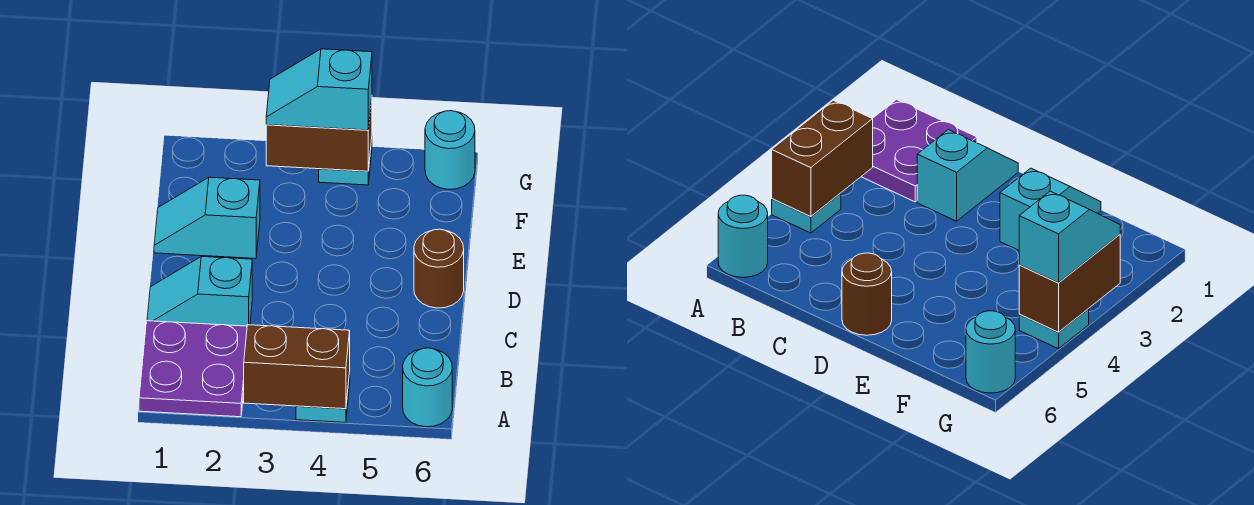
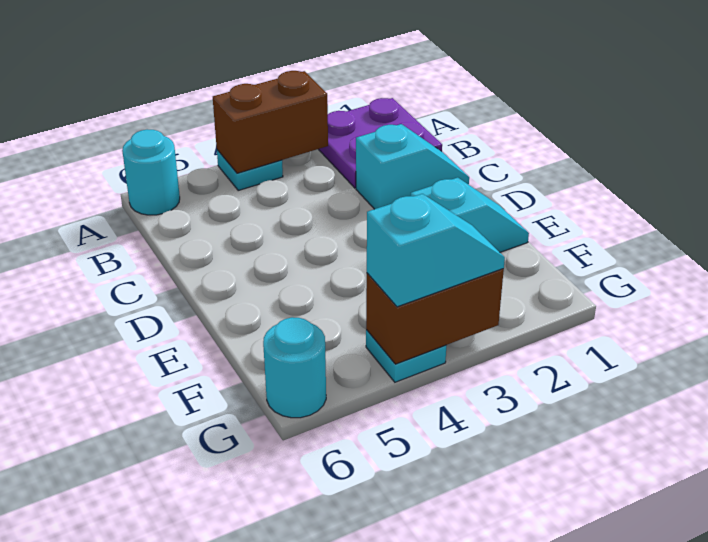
brown 1x1 round brick [414,229,464,308] -> none

